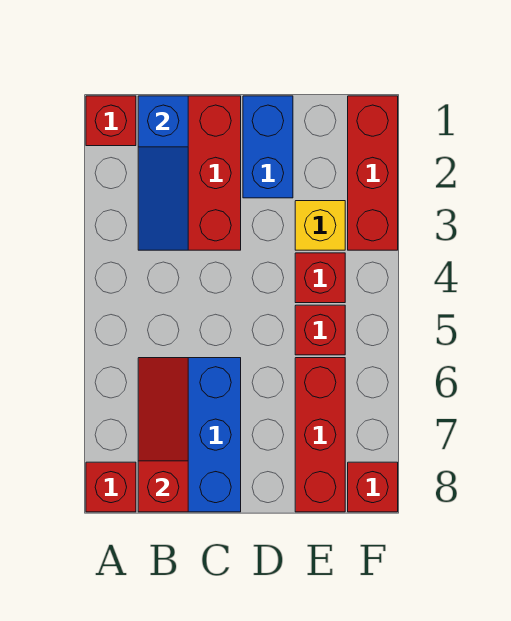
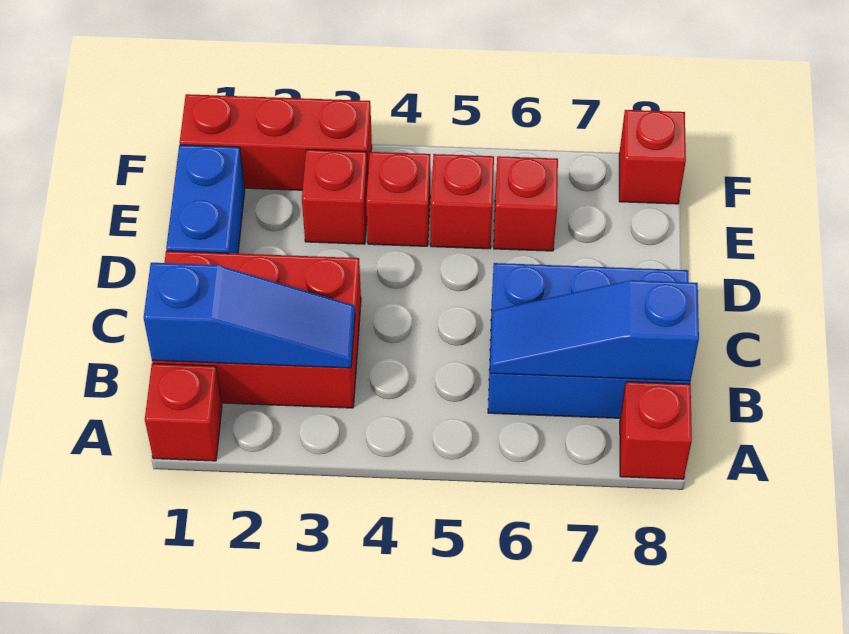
red 1x3 slope [138,358,188,512] -> blue 1x3 slope [490,280,699,381]
blue 1x2 brick [243,96,293,198] -> blue 1x2 brick turned to [166,145,245,254]
yellow 1x1 brick [295,201,345,250] -> red 1x1 brick [302,150,368,244]
red 1x3 brick [295,358,345,512] -> red 1x1 brick [494,156,558,251]

